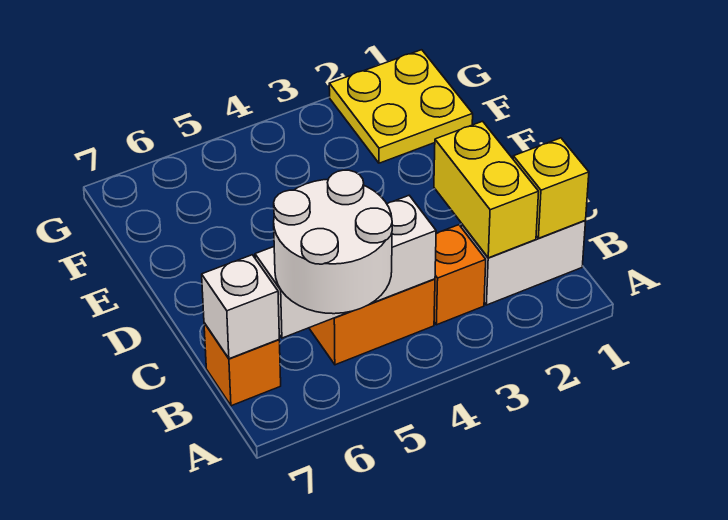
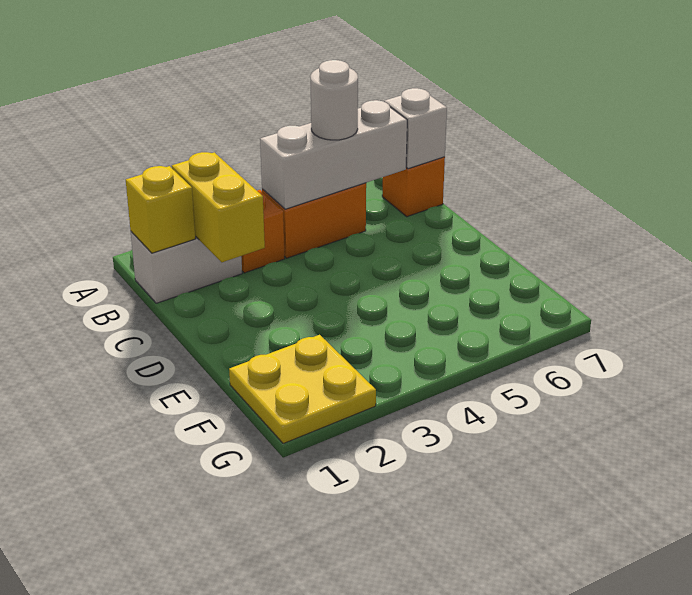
white 2x2 round brick [274,170,392,314] -> white 1x1 round brick [311,60,358,140]

